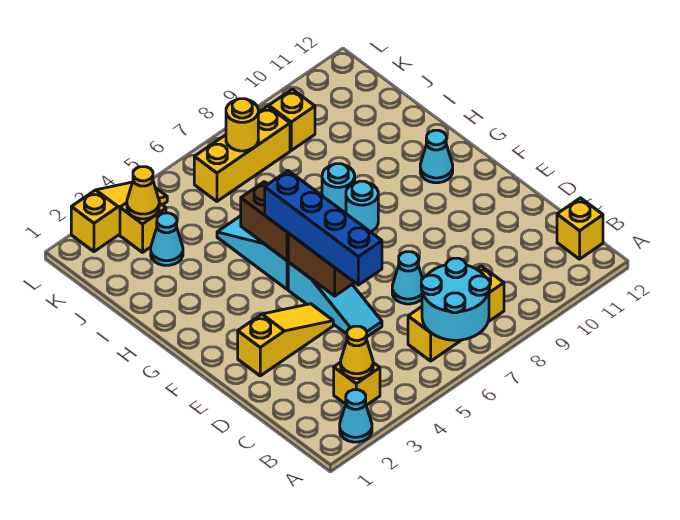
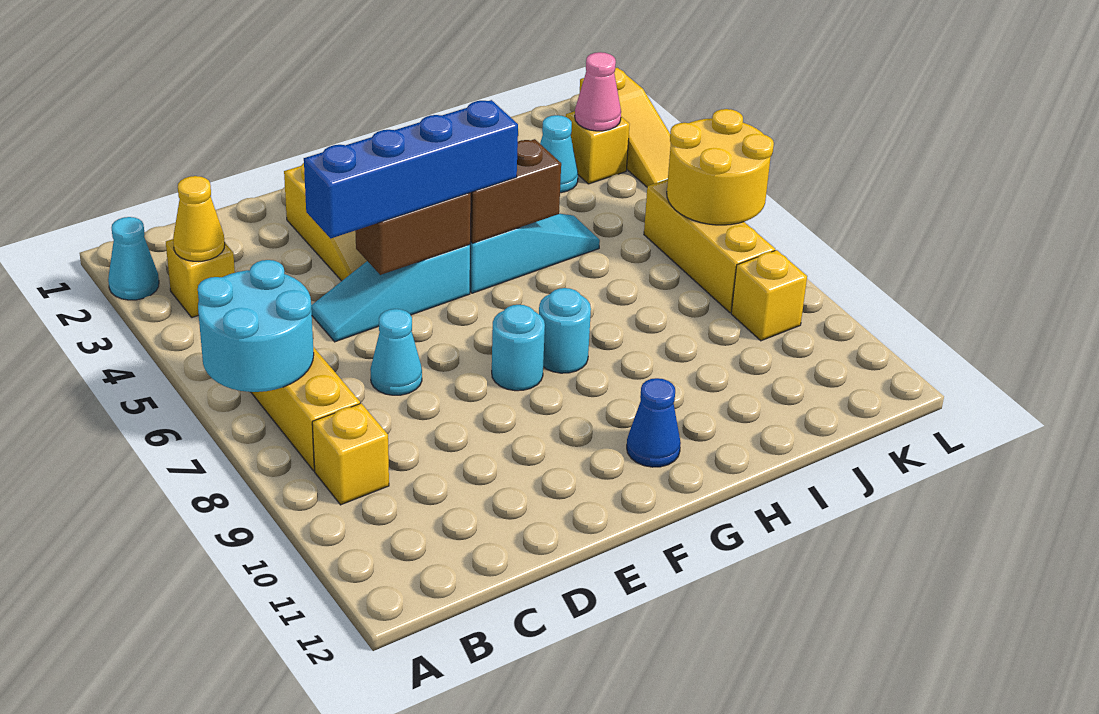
yellow 1x1 brick [557,198,603,259] -> yellow 1x1 brick moved to [312,403,389,505]
cyan 1x1 cone [420,130,453,183] -> blue 1x1 cone [627,378,681,467]
cyan 1x1 round brick [322,164,355,213] -> cyan 1x1 round brick moved to [492,305,545,391]
yellow 1x1 cone [127,167,159,219] -> pink 1x1 cone [575,52,621,131]
yellow 1x1 round brick [226,99,258,151] -> yellow 2x2 round brick [667,109,774,225]

